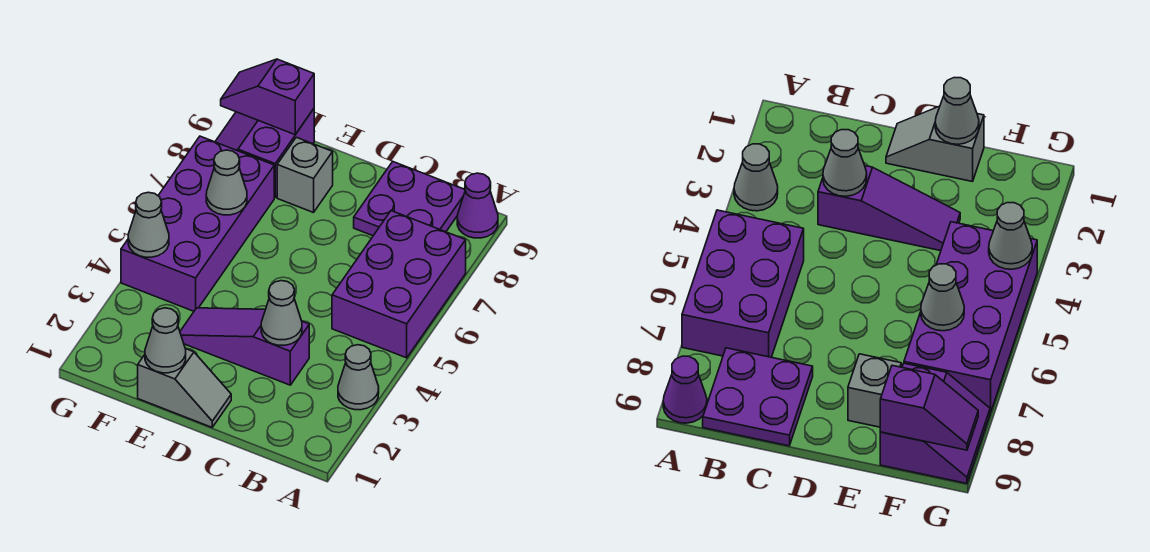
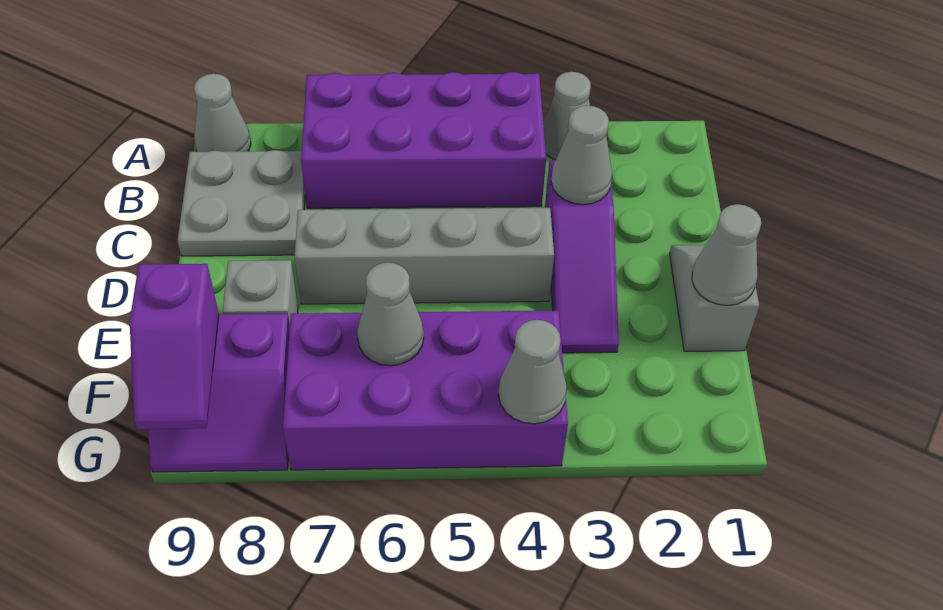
purple 2x3 brick [332,211,466,358] -> purple 2x4 brick [301,72,546,208]
purple 1x1 cone [457,173,498,238] -> grey 1x1 cone [194,74,251,152]
purple 2x2 plate [354,162,465,236] -> grey 2x2 plate [177,150,305,256]
none -> grey 1x4 brick [295,208,554,304]

